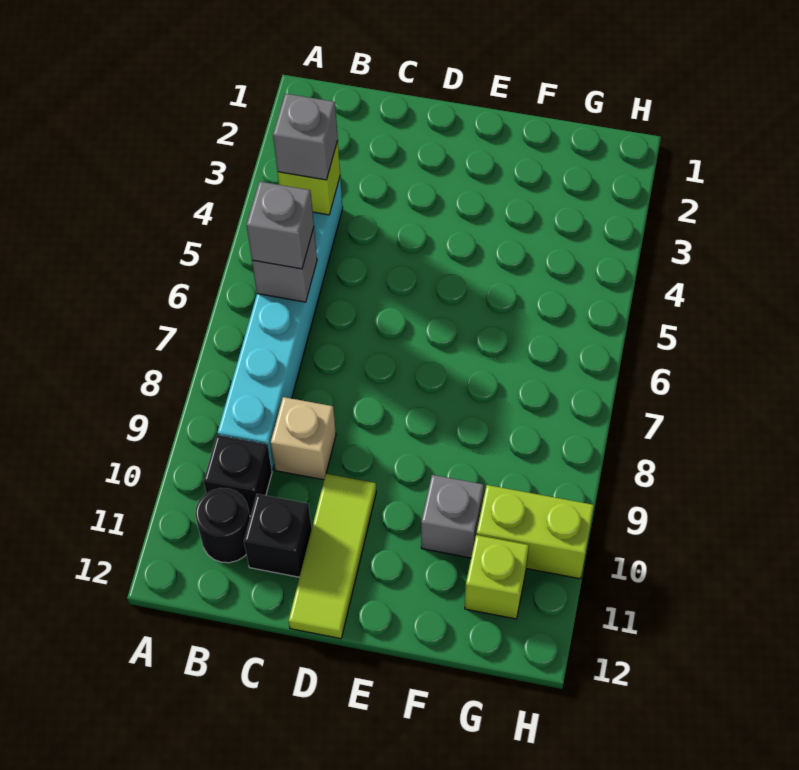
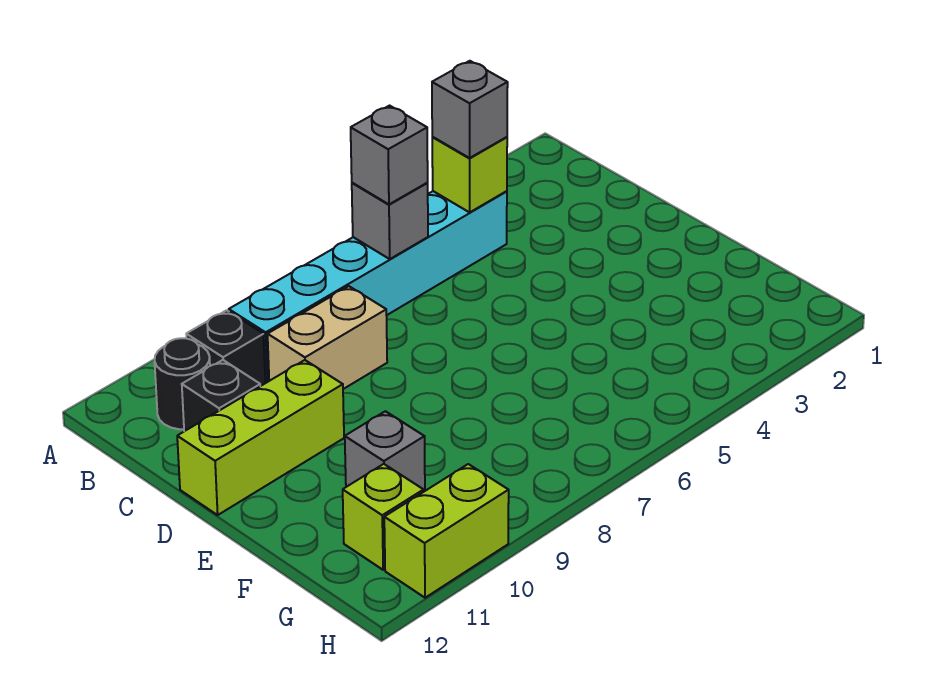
tan 1x1 brick [271,397,336,480] -> tan 1x2 brick [268,286,387,389]
lime 1x3 tile [289,474,376,639] -> lime 1x3 brick [177,360,344,515]
lime 1x2 brick [476,485,594,579] -> lime 1x2 brick turned to [384,464,509,598]

